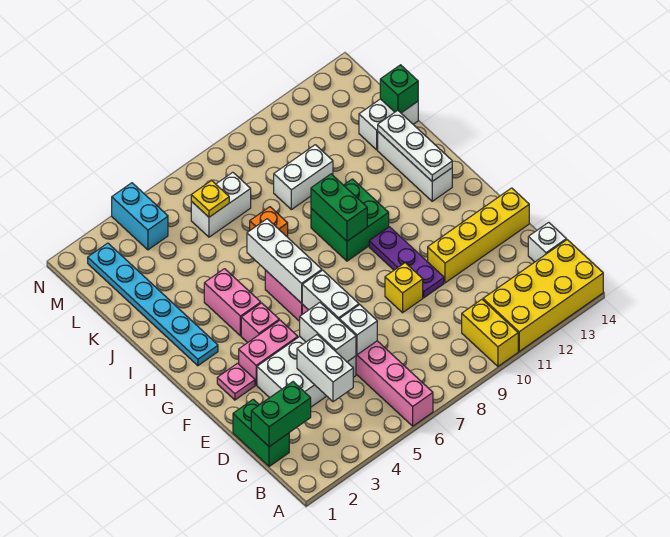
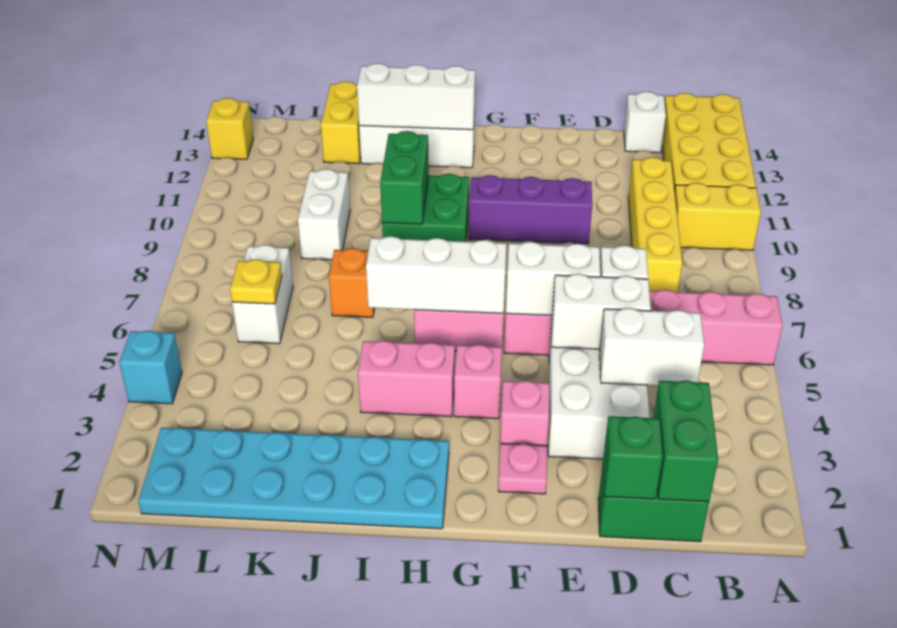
yellow 1x1 brick [385,263,423,313] -> yellow 1x1 brick moved to [206,98,253,159]
purple 1x3 plate [369,227,444,298] -> purple 1x3 brick [469,175,592,244]
yellow 1x4 brick [428,188,529,283] -> yellow 1x4 brick moved to [628,157,682,292]
pink 1x2 brick [239,320,298,385] -> pink 1x1 brick [500,381,549,446]
cyan 1x6 plate [88,243,218,366] -> cyan 2x6 plate [138,428,449,529]
green 1x2 brick [311,174,367,241] -> green 1x2 brick turned to [380,131,429,224]
white 1x3 plate [378,110,452,181] -> white 1x3 brick [357,63,476,130]
white 1x2 brick [359,99,418,150] -> yellow 1x2 brick [321,81,361,164]
green 1x1 brick [380,65,418,113] -> green 1x1 brick moved to [603,416,663,499]
cyan 1x2 brick [112,183,168,250] -> cyan 1x1 brick [119,331,182,404]

